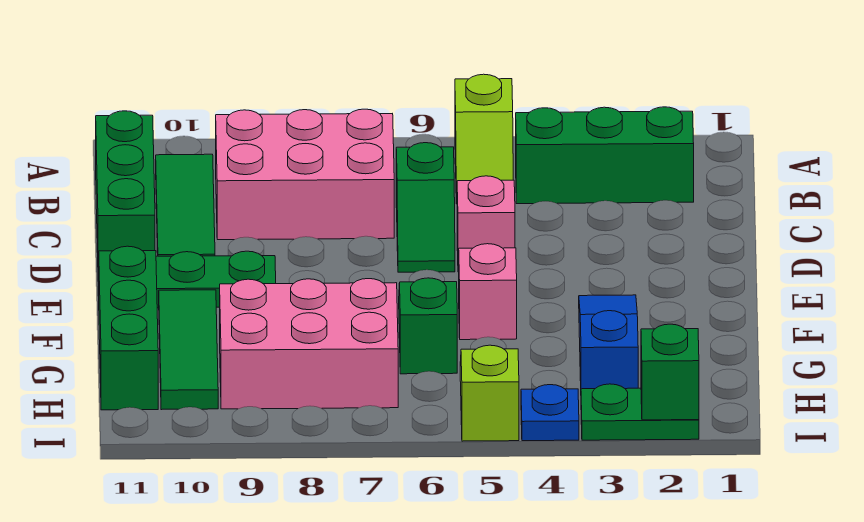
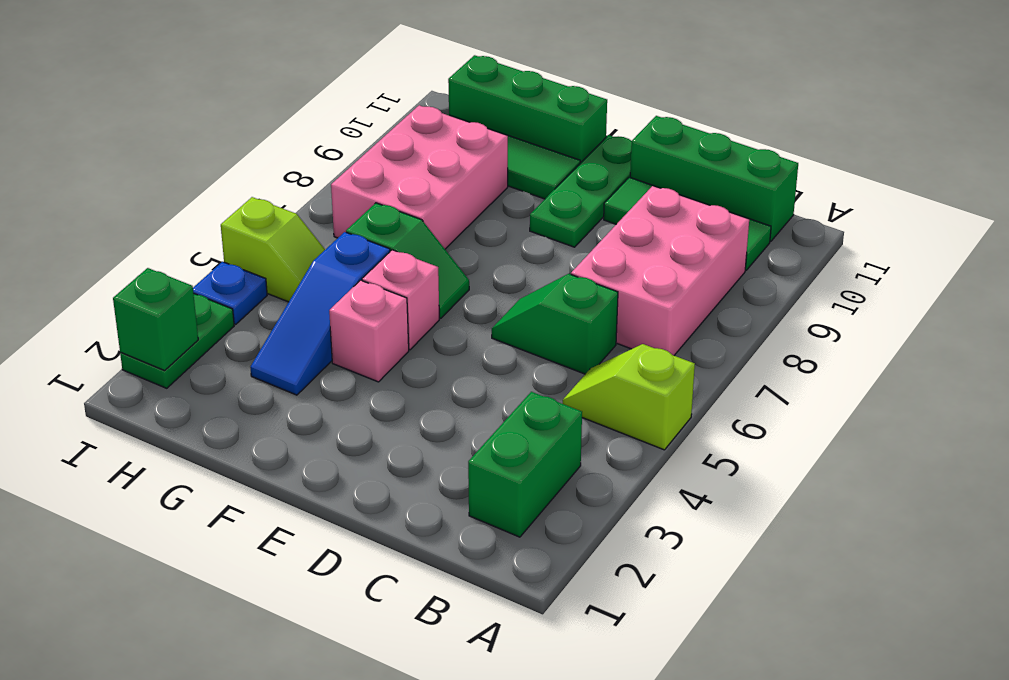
green 1x3 brick [516,107,694,204] -> green 1x2 brick [468,392,582,537]
pink 1x1 brick [457,176,515,272] -> pink 1x1 brick moved to [329,280,409,382]
blue 1x3 slope [579,295,638,389] -> blue 1x3 slope turned to [250,232,390,395]

